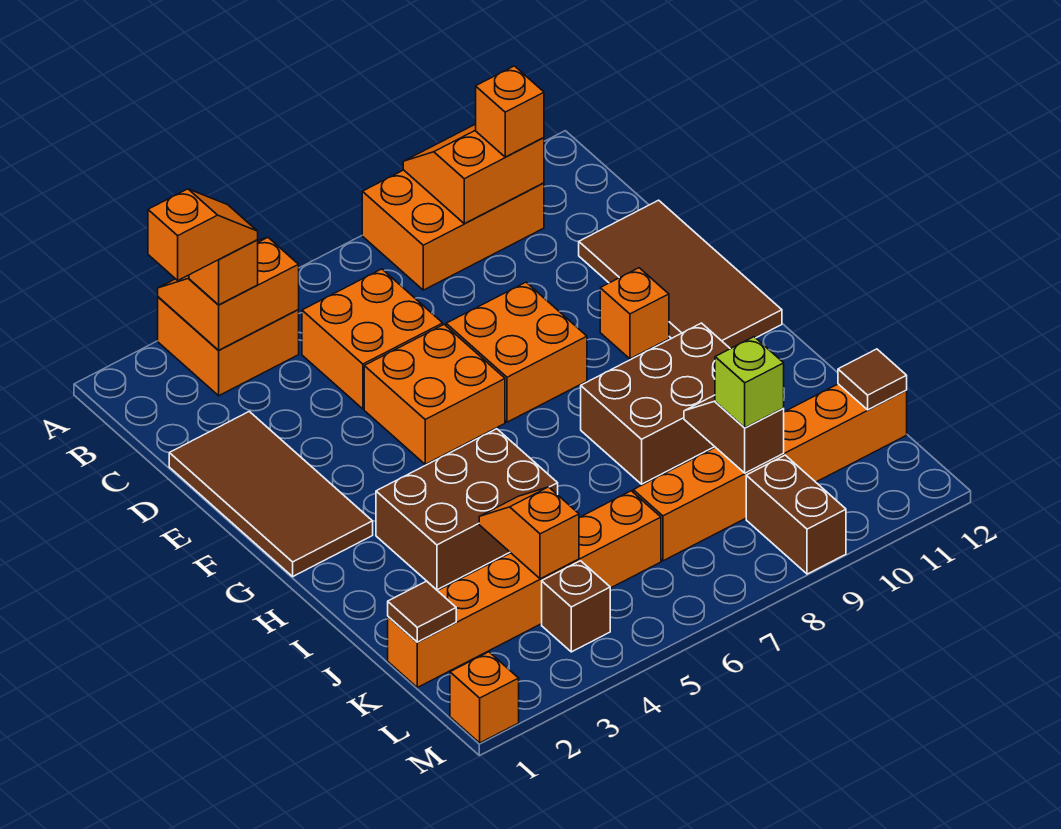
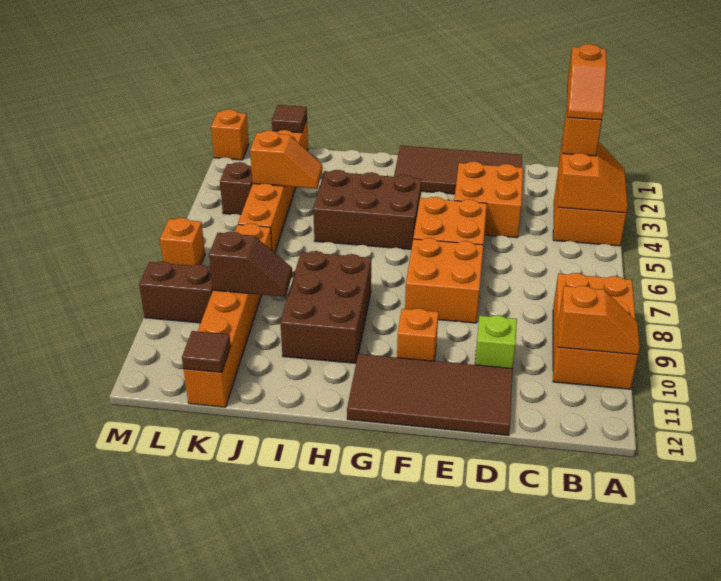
orange 2x2 slope [403,124,544,224] -> orange 1x2 slope [558,286,640,355]
orange 1x1 brick [476,66,544,157] -> orange 1x1 brick moved to [160,218,205,266]
orange 2x2 brick [302,269,443,409] -> orange 2x2 brick moved to [454,162,523,238]
brown 2x3 brick [376,429,558,590] -> brown 2x3 brick turned to [313,170,421,249]
lime 1x1 brick [715,337,784,428] -> lime 1x1 brick moved to [475,315,517,368]

